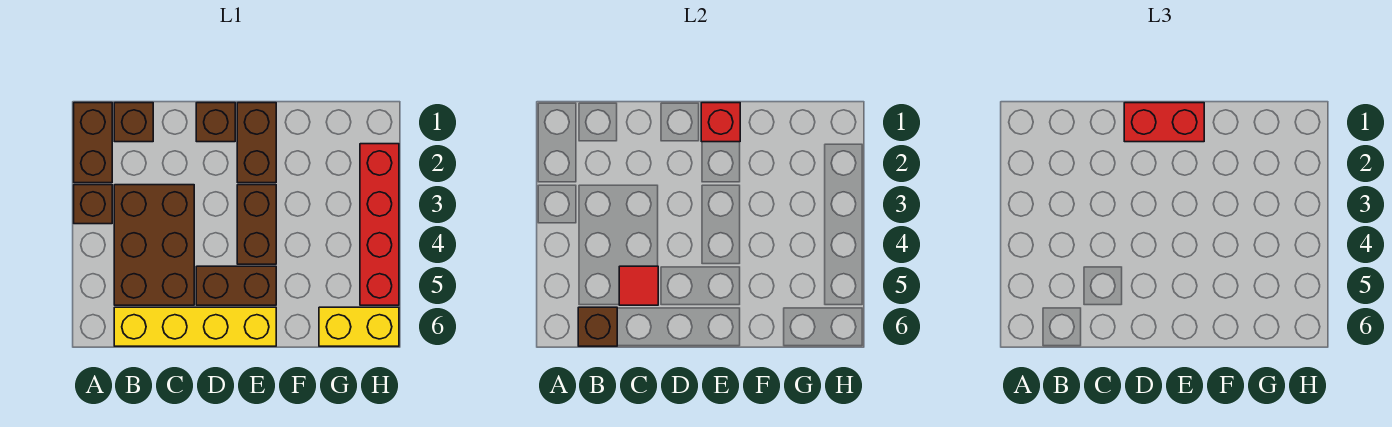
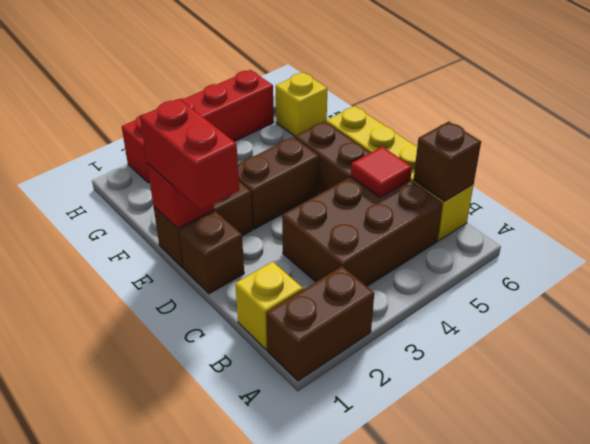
brown 1x1 brick [74,185,112,224] -> none
brown 1x1 brick [114,103,153,142] -> yellow 1x1 brick [235,262,303,350]
yellow 1x2 brick [319,307,399,346] -> yellow 1x1 brick [276,73,327,136]

